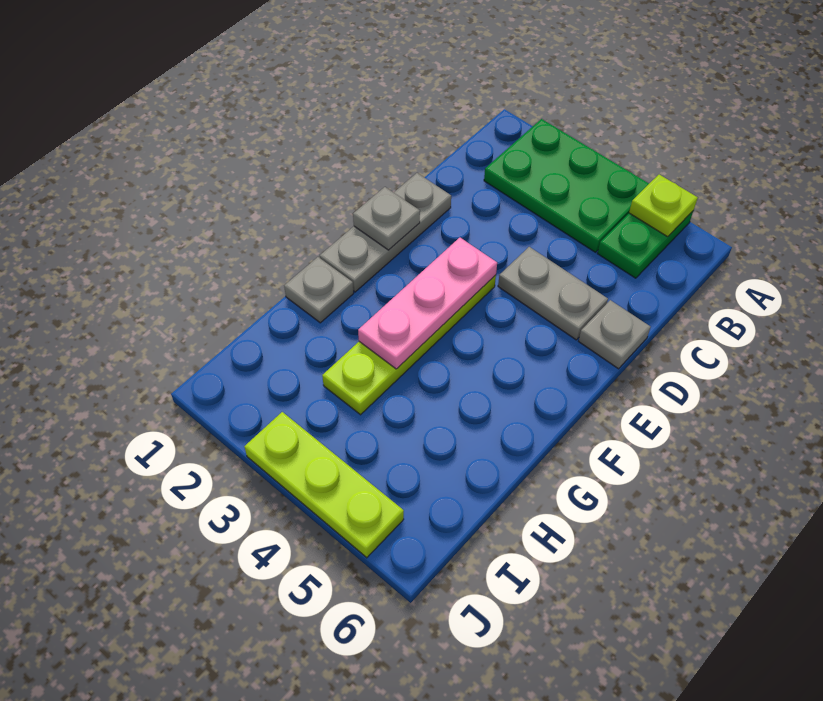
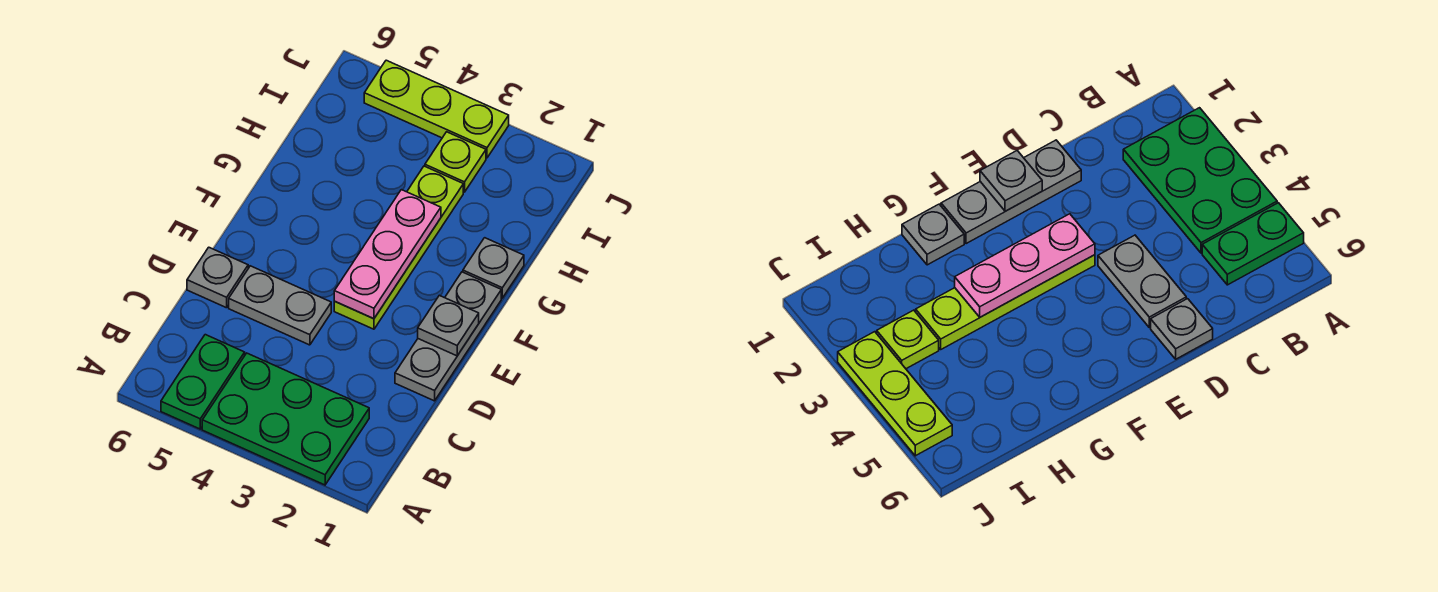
lime 1x1 plate [629,175,698,237] -> lime 1x1 plate moved to [425,132,486,192]

